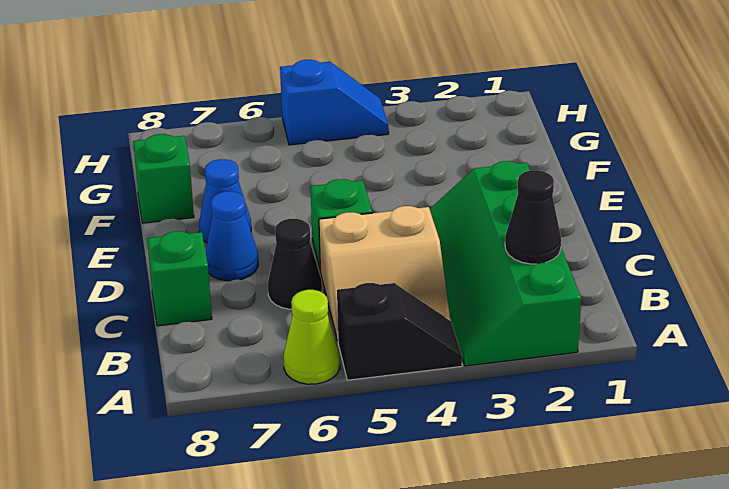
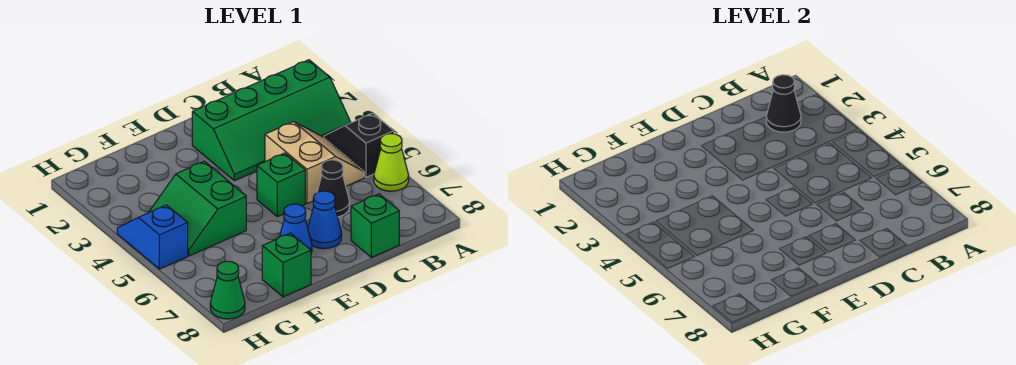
none -> green 2x2 slope [149,161,246,256]
none -> green 1x1 cone [210,261,245,319]

